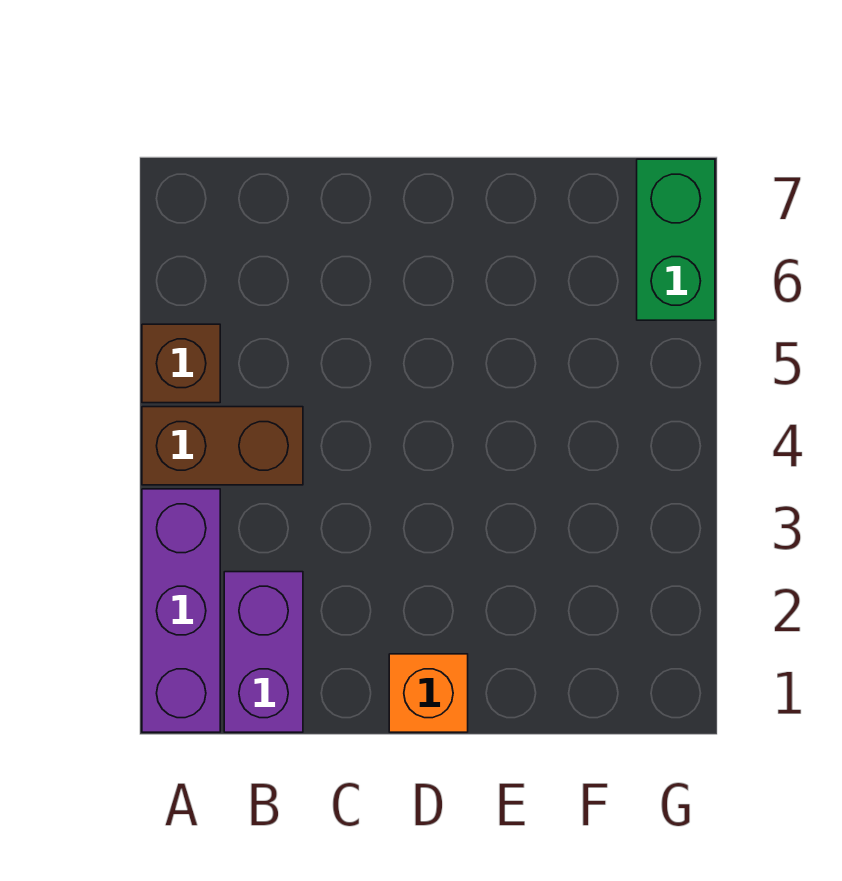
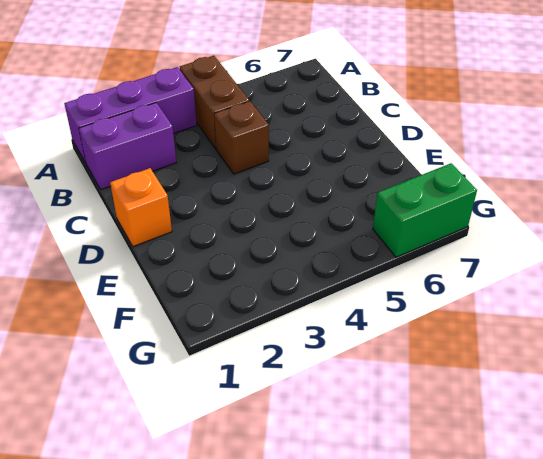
brown 1x1 brick [142,324,220,403] -> brown 1x1 brick moved to [214,101,269,174]

